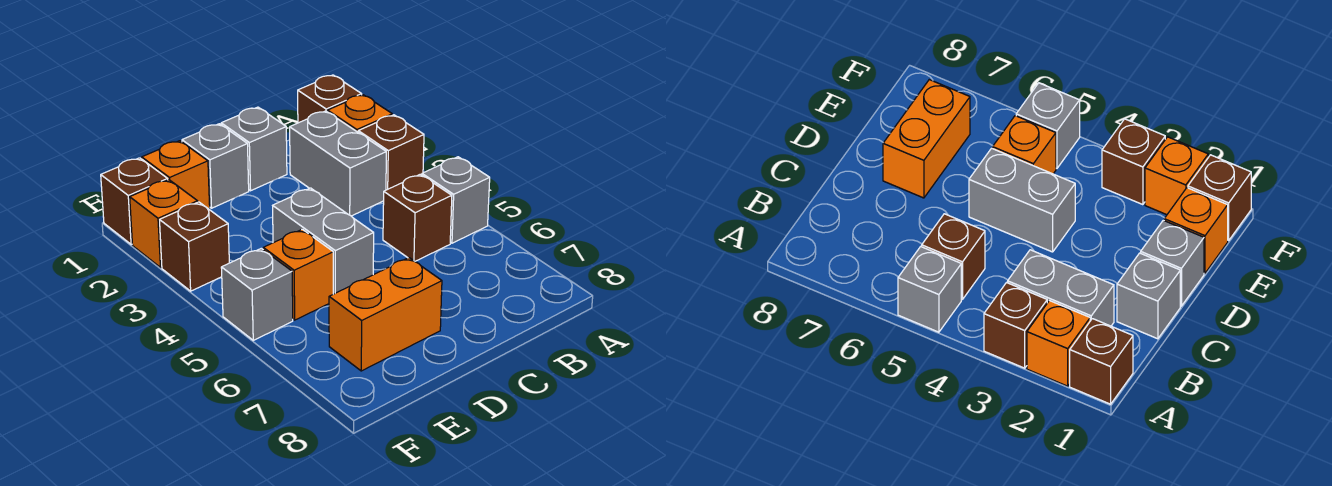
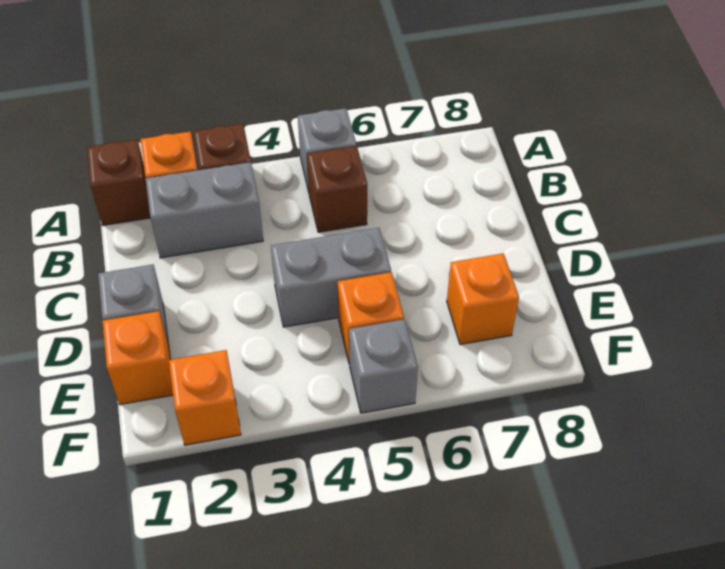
grey 1x1 brick [221,107,287,191] -> none
orange 1x2 brick [329,258,442,371] -> orange 1x1 brick [447,253,519,345]
brown 1x1 brick [101,158,168,244] -> none
brown 1x1 brick [160,202,229,291] -> none

